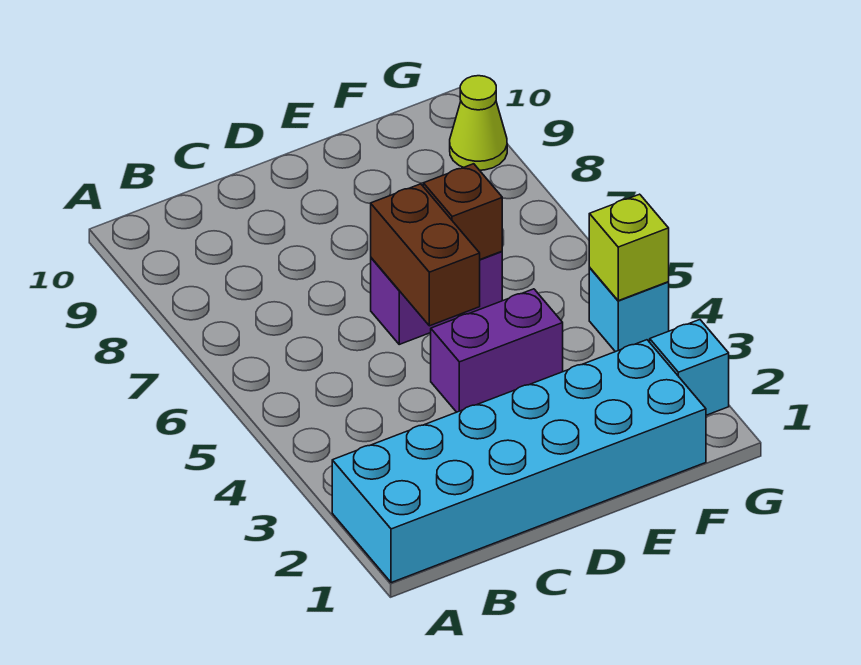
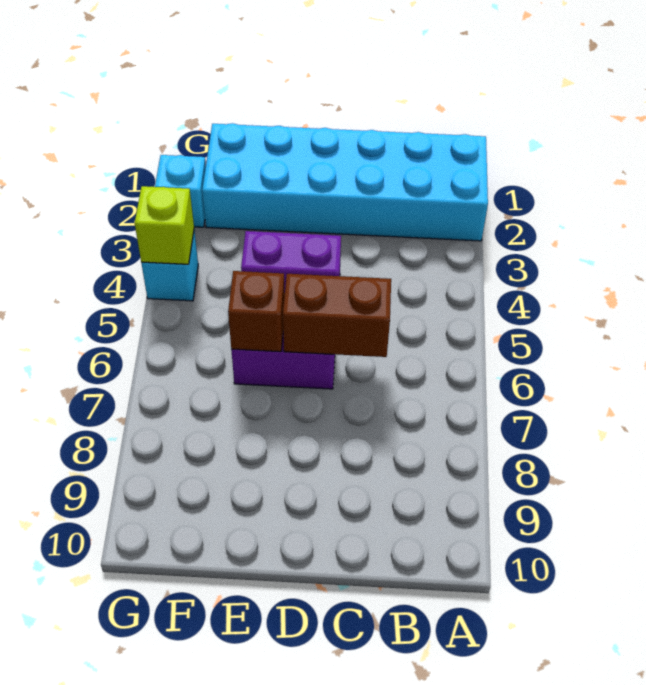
brown 1x2 brick [371,184,480,326] -> brown 1x2 brick turned to [283,274,391,357]
lime 1x1 cone [450,76,507,170] -> none

